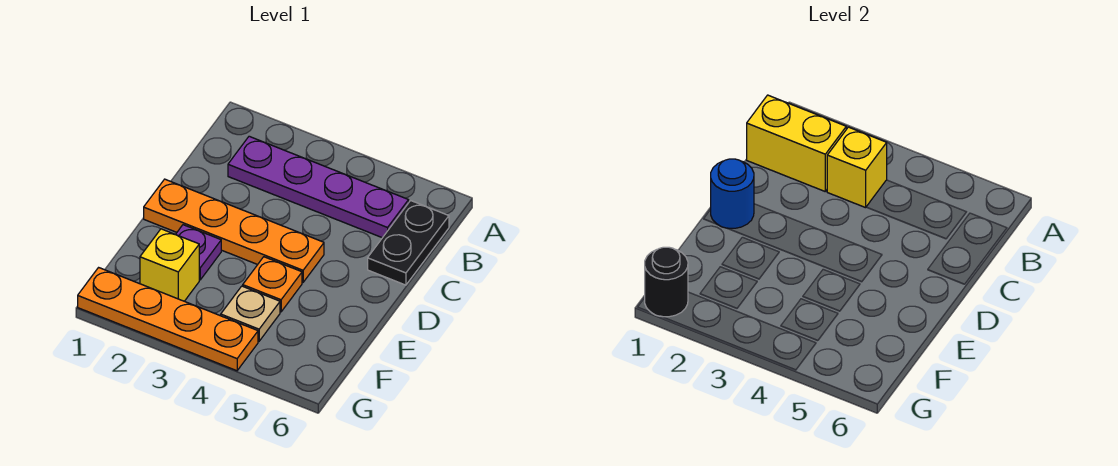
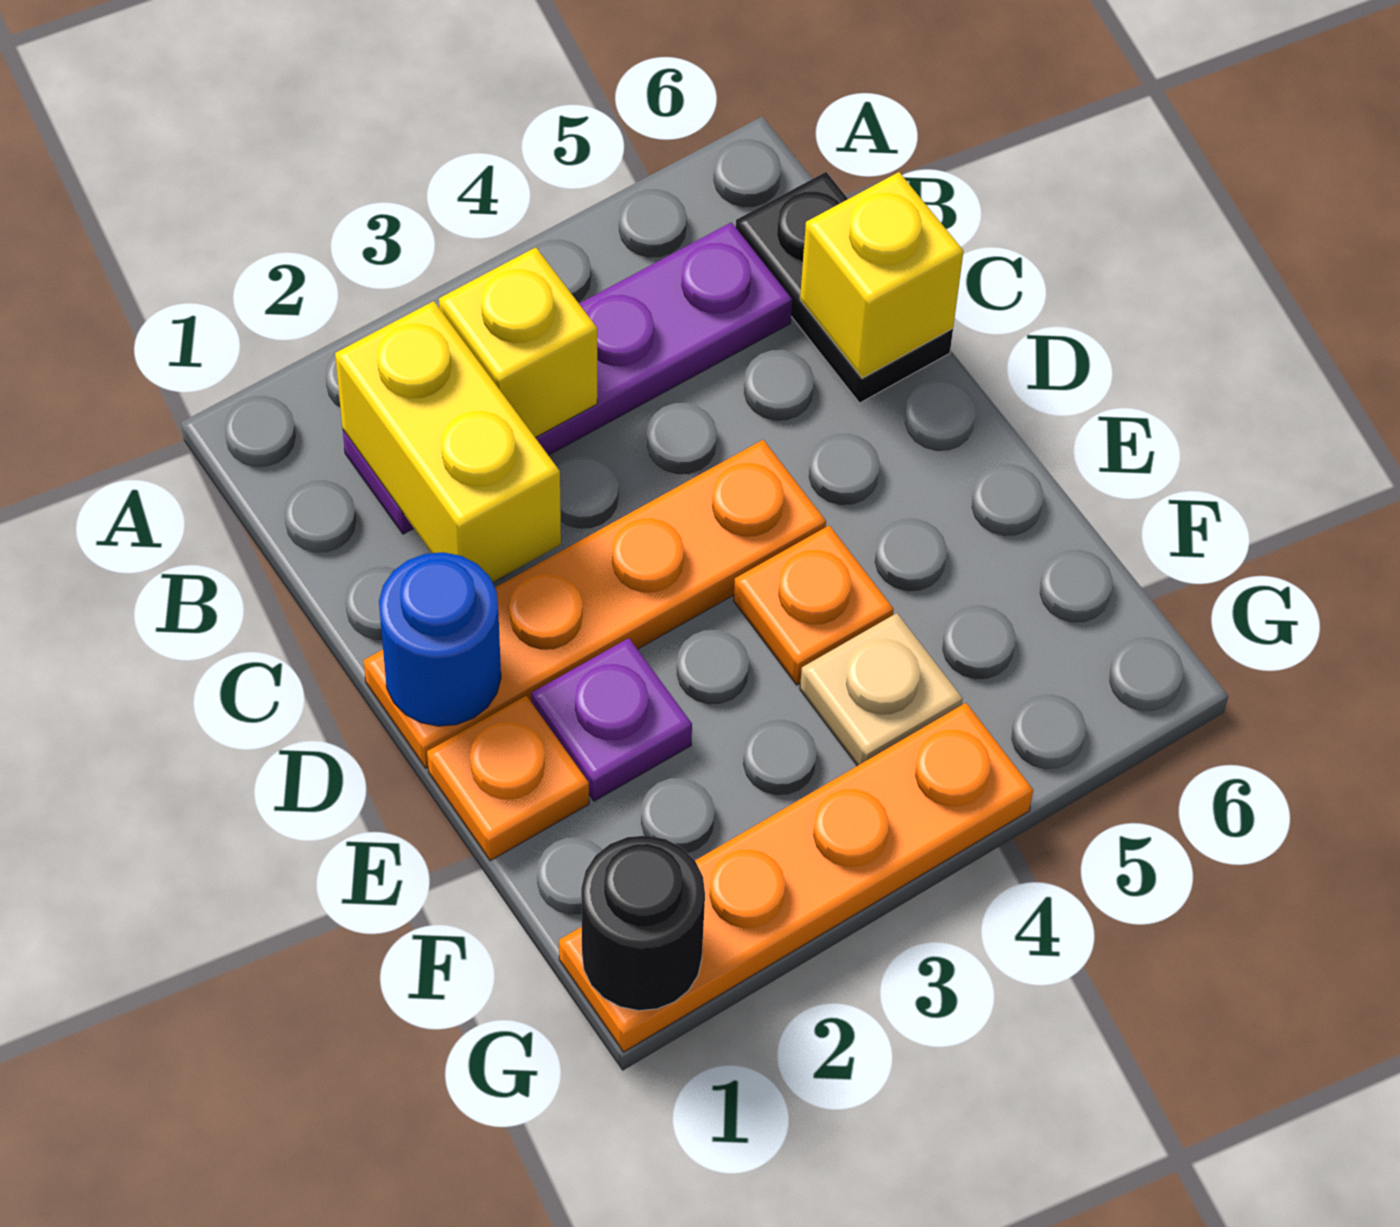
yellow 1x2 brick [747,95,846,191] -> yellow 1x2 brick turned to [335,301,561,582]
none -> orange 1x1 plate [427,696,589,861]
yellow 1x1 brick [140,229,199,301] -> yellow 1x1 brick moved to [800,172,964,378]

